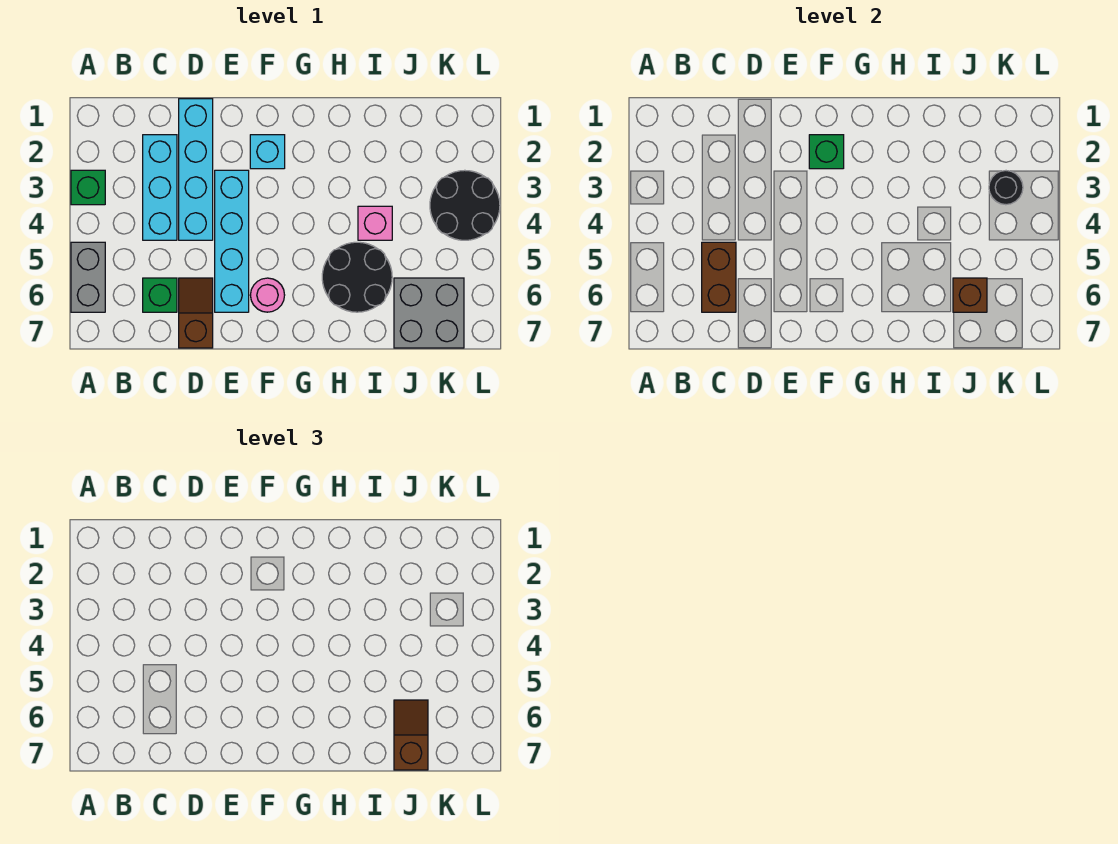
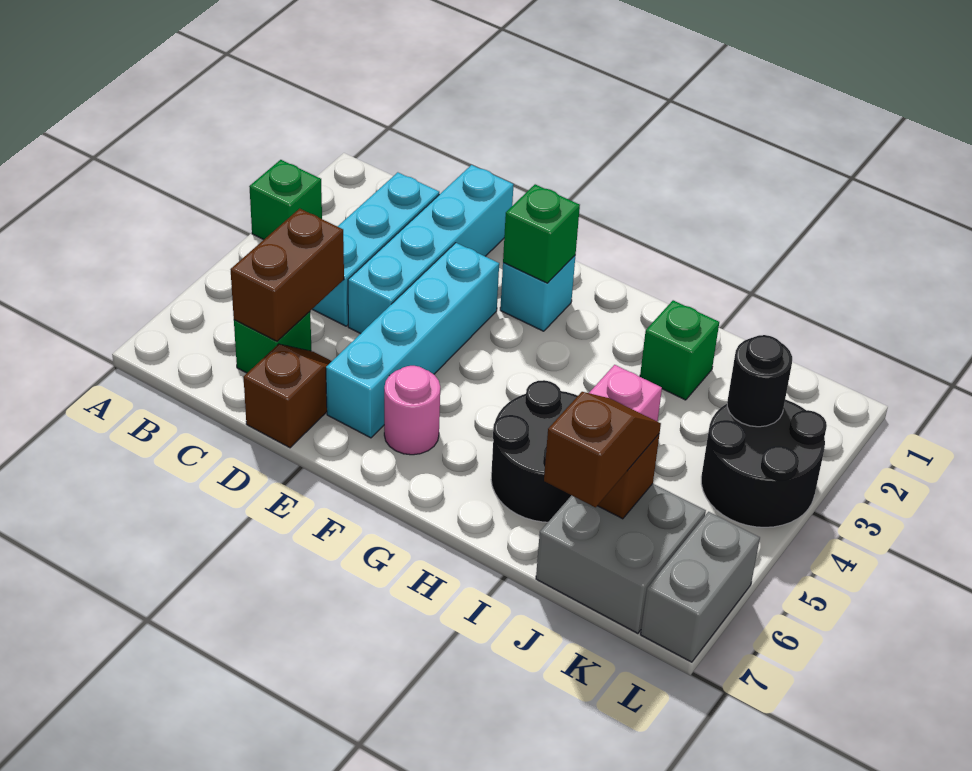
grey 1x2 brick [71,242,105,312] -> grey 1x2 brick moved to [641,512,760,662]
none -> green 1x1 brick [640,300,719,400]

